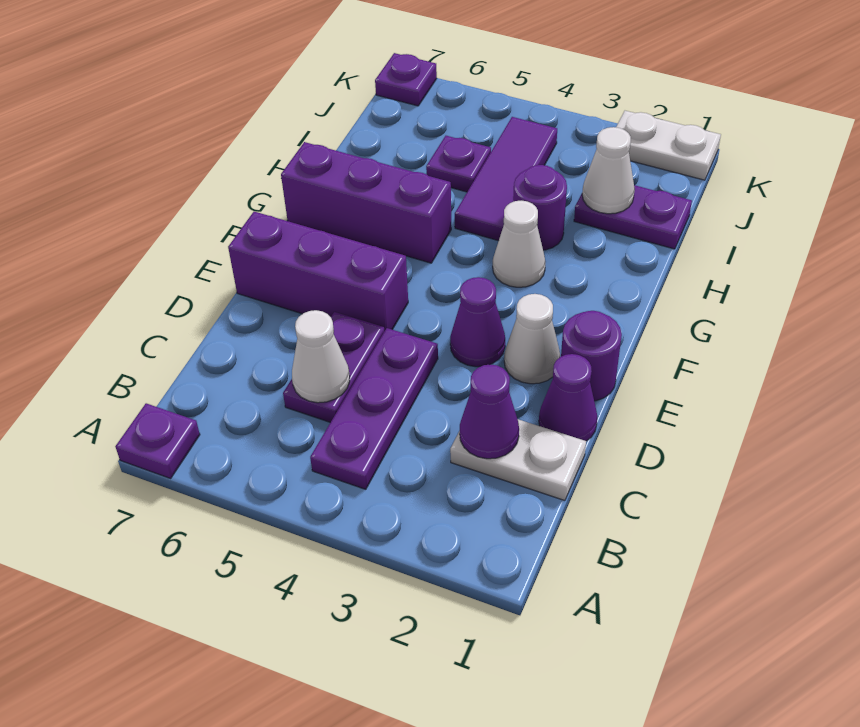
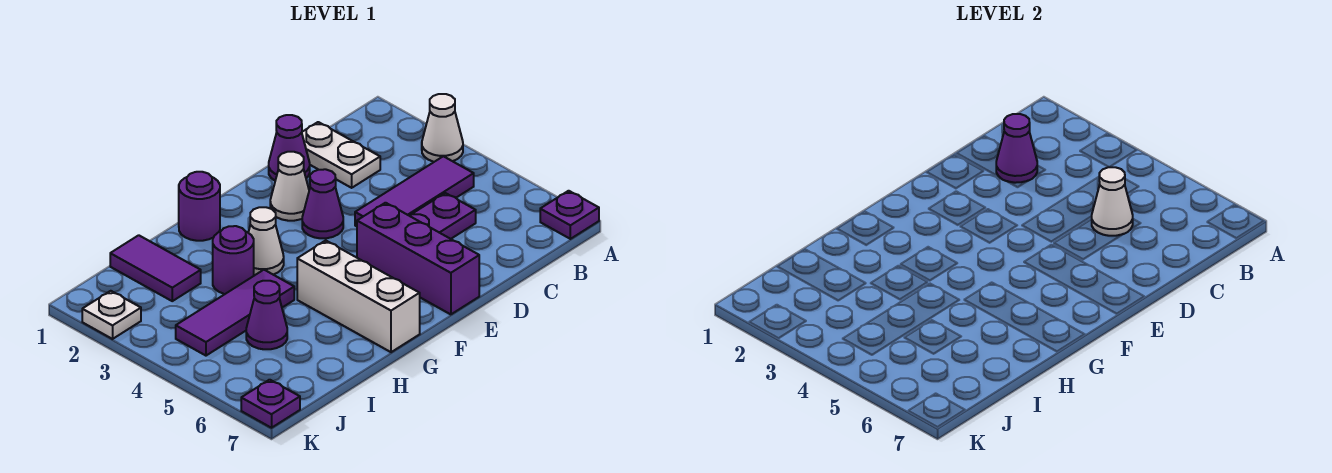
purple 1x3 plate [310,328,438,489] -> purple 1x3 tile [355,156,474,226]
purple 1x1 round brick [561,311,622,401] -> purple 1x1 round brick moved to [179,172,220,241]
purple 1x3 brick [281,142,451,263] -> white 1x3 brick [297,240,420,352]
purple 1x2 plate [574,185,692,249] -> purple 1x2 tile [110,235,201,301]
white 1x1 cone [582,127,635,214] -> white 1x1 cone moved to [422,94,463,162]
purple 1x1 plate [426,136,491,192] -> purple 1x1 cone [246,281,287,349]
white 1x2 plate [616,111,721,180] -> white 1x1 plate [82,291,141,339]

